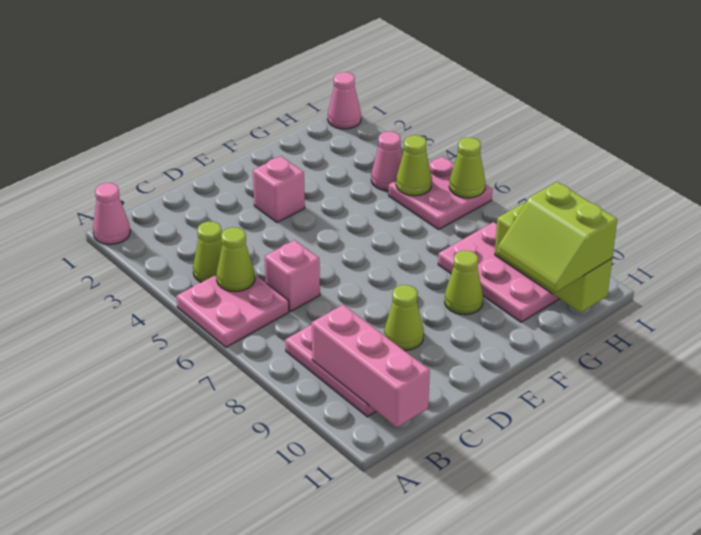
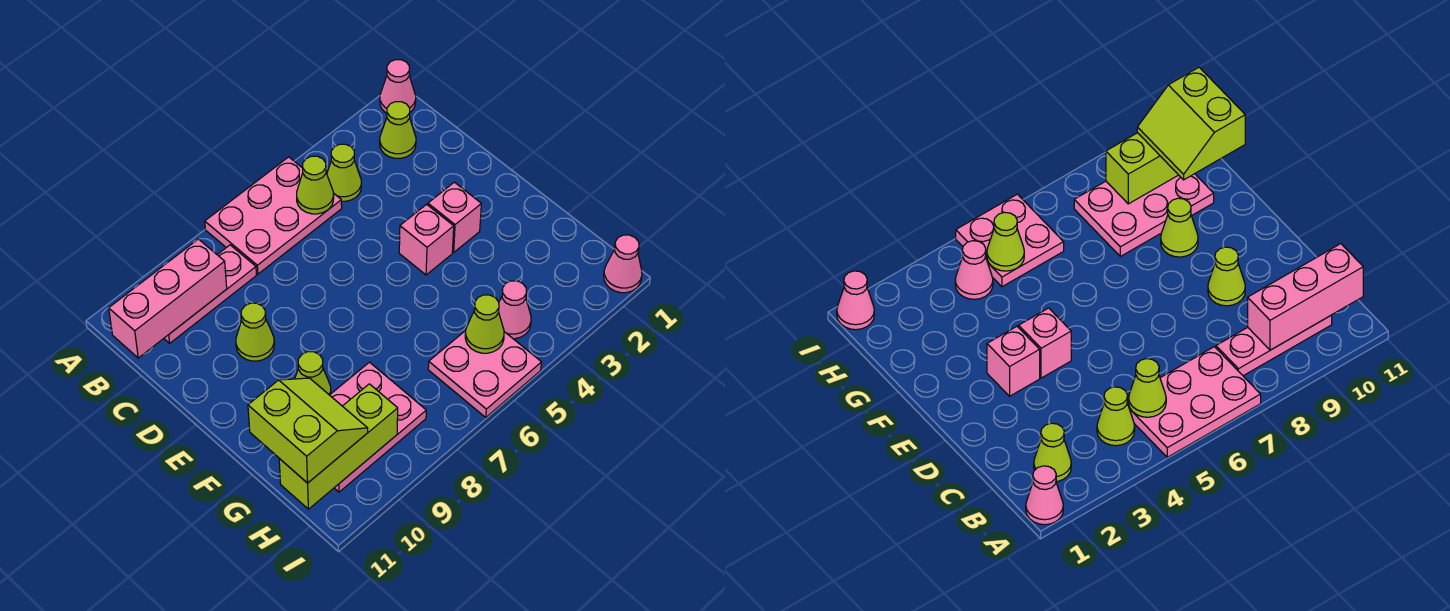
pink 2x2 plate [177,275,289,347] -> pink 2x3 plate [205,157,342,274]
pink 1x1 brick [265,240,320,312] -> pink 1x1 brick moved to [399,204,454,275]
lime 2x2 slope [497,182,617,292] -> lime 2x2 slope turned to [248,378,368,483]
lime 1x1 cone [449,138,485,198] -> lime 1x1 cone moved to [380,102,416,158]

